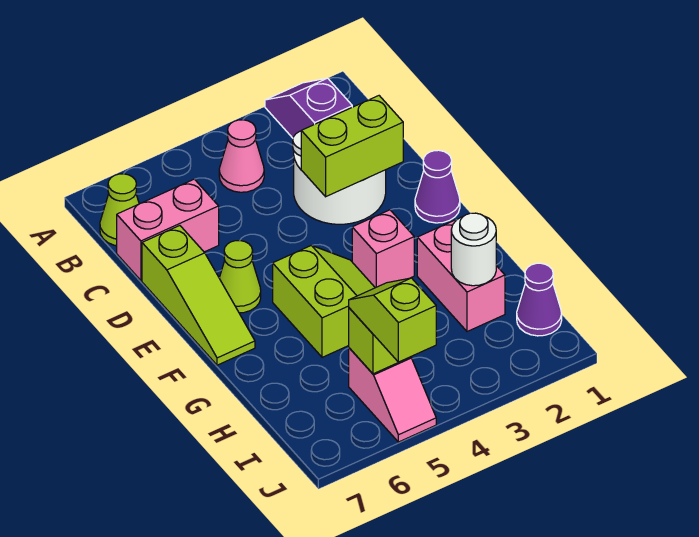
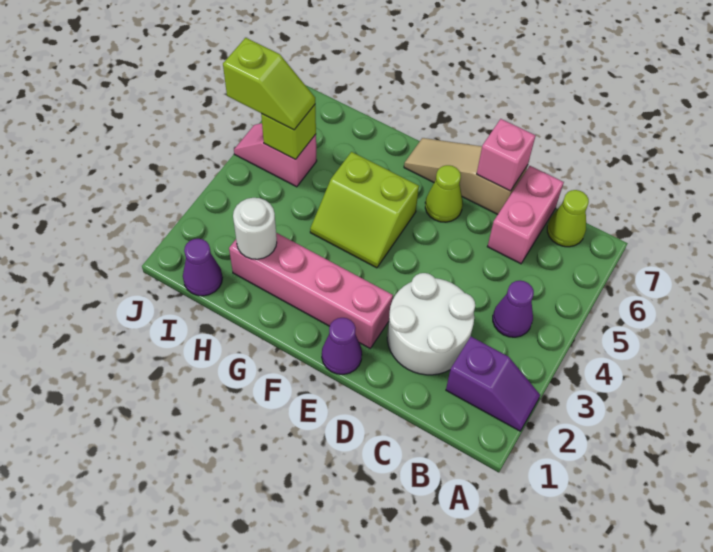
pink 1x1 cone [219,120,264,192] -> purple 1x1 cone [493,280,534,337]
lime 1x2 brick [301,96,403,197] -> none
lime 1x3 slope [142,226,255,365] -> tan 1x3 slope [404,138,528,214]
pink 1x1 brick [352,210,414,288] -> pink 1x1 brick moved to [477,119,536,191]
pink 1x2 brick [417,220,505,332] -> pink 1x4 brick [229,233,393,348]

